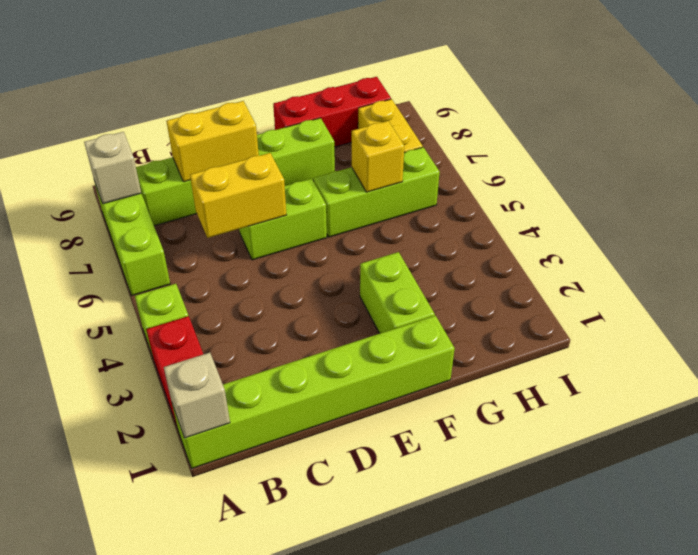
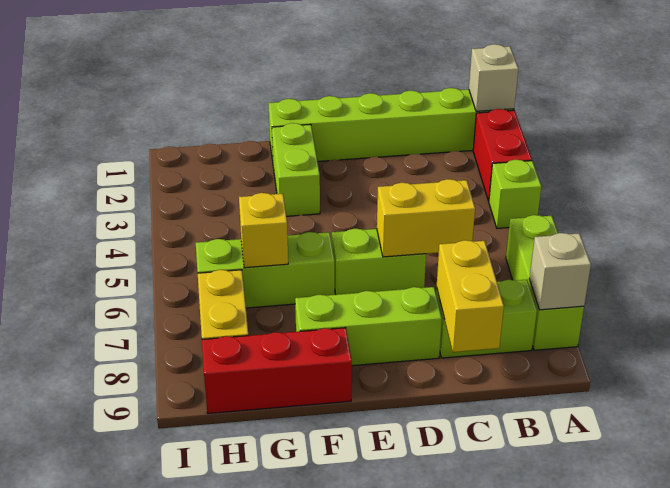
yellow 1x2 brick [167,101,259,182] -> yellow 1x2 brick turned to [437,240,504,352]

